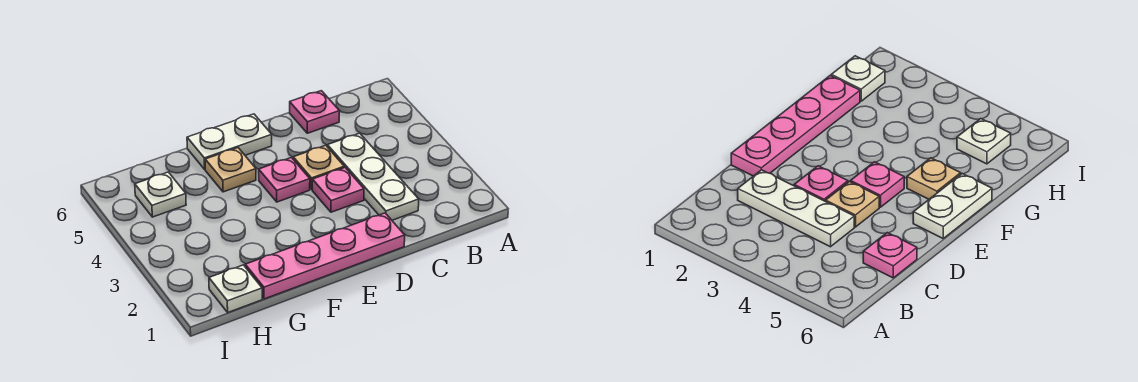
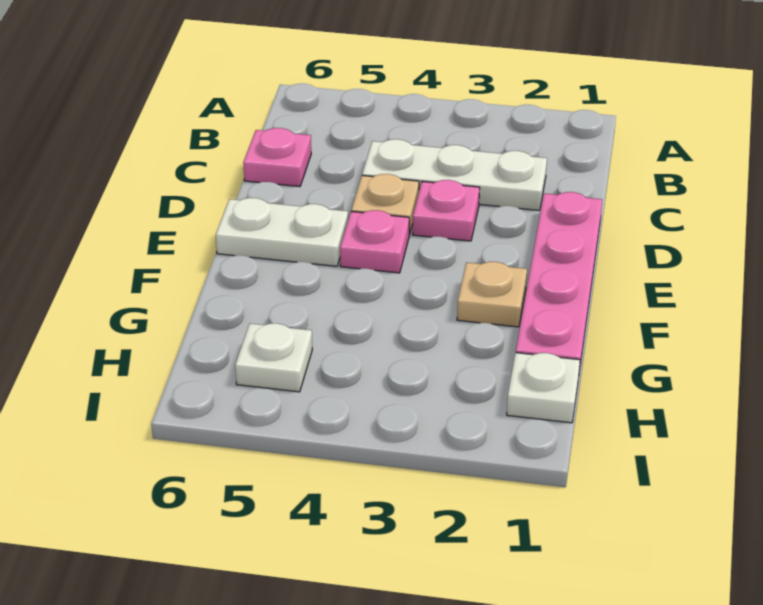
white 1x2 plate [187,114,272,169] -> white 1x2 plate turned to [216,198,348,266]
tan 1x1 plate [205,148,256,192] -> tan 1x1 plate moved to [457,262,527,327]

